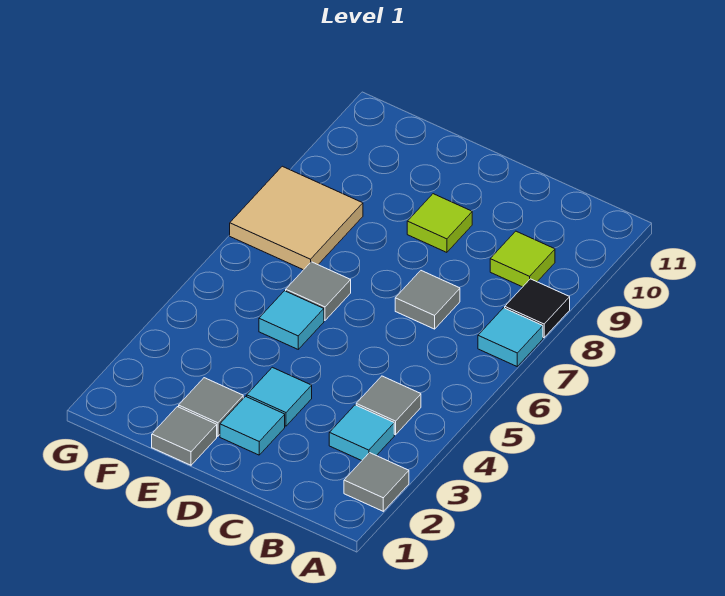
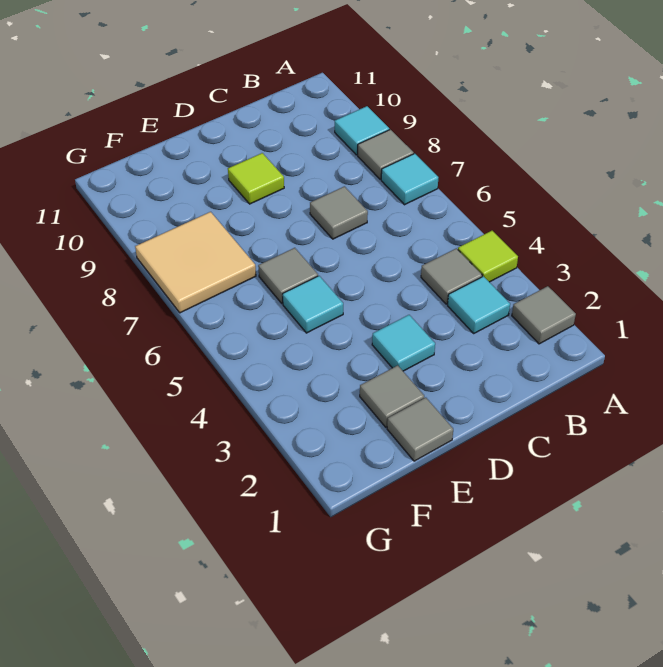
black 1x1 tile [505,279,570,338] -> grey 1x1 tile [358,130,414,179]
lime 1x1 tile [490,231,555,287] -> lime 1x1 tile moved to [458,231,518,282]
cyan 1x1 tile [220,396,285,455] -> cyan 1x1 tile moved to [335,106,389,155]

